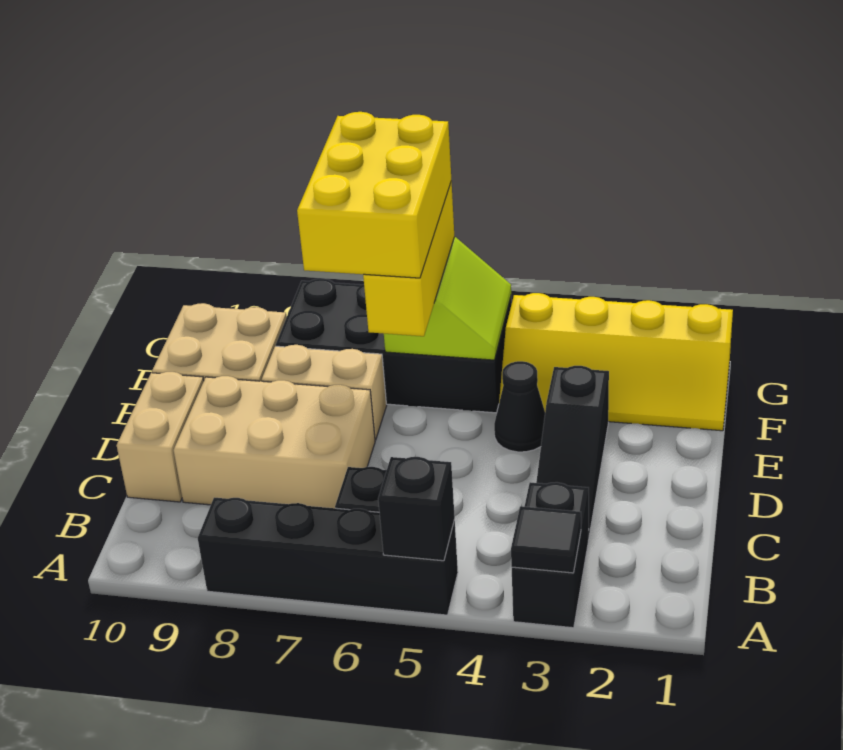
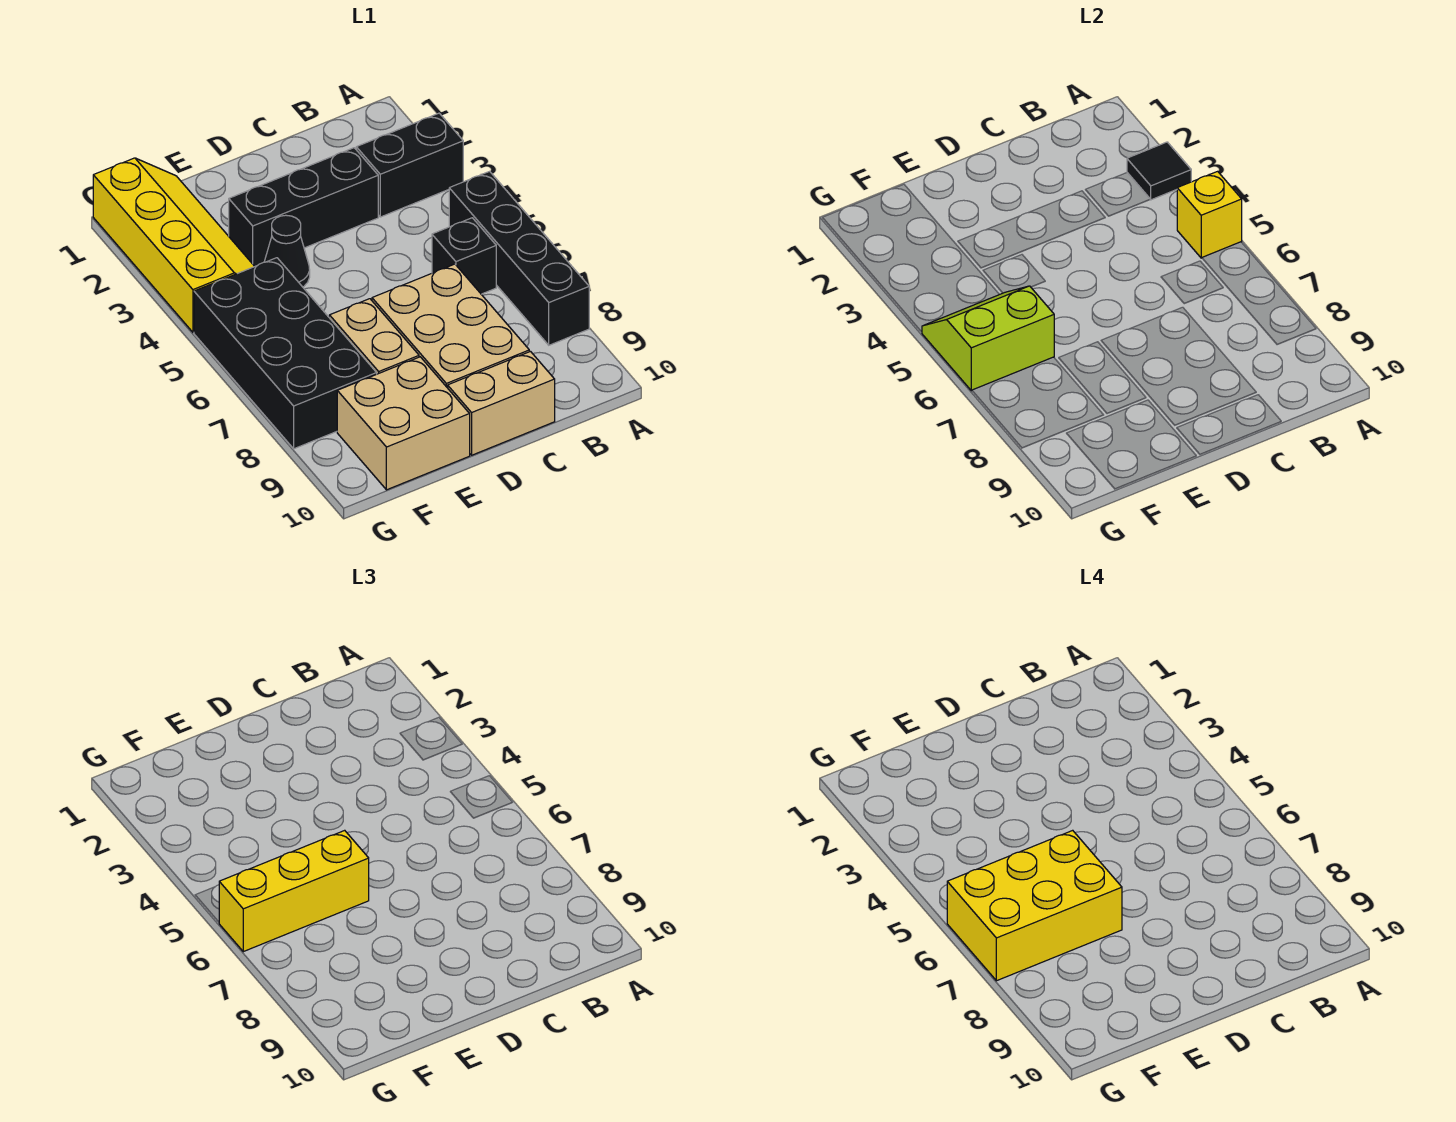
black 1x1 brick [378,457,455,561] -> yellow 1x1 brick [1177,171,1242,258]
black 1x3 slope [536,366,609,539] -> black 1x3 brick [229,148,378,266]

